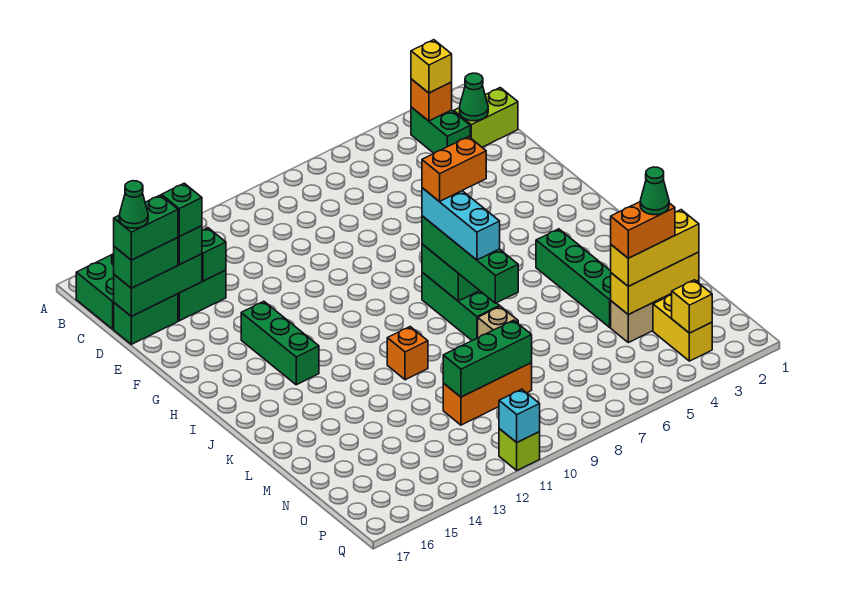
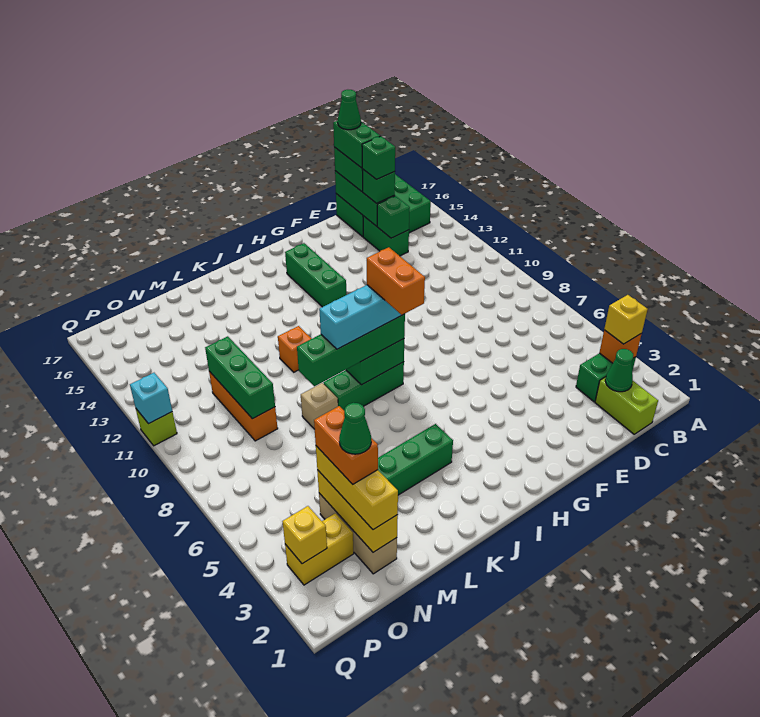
green 1x3 brick [241,301,319,385] -> green 1x3 brick turned to [285,243,346,307]

